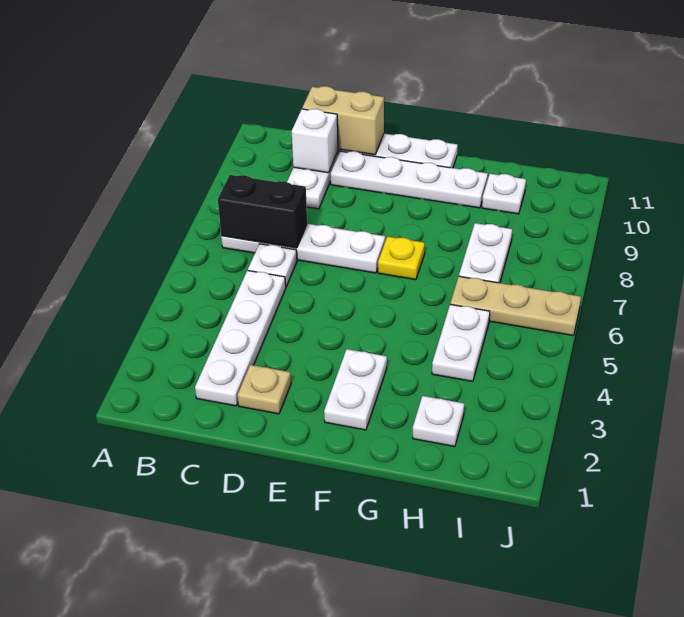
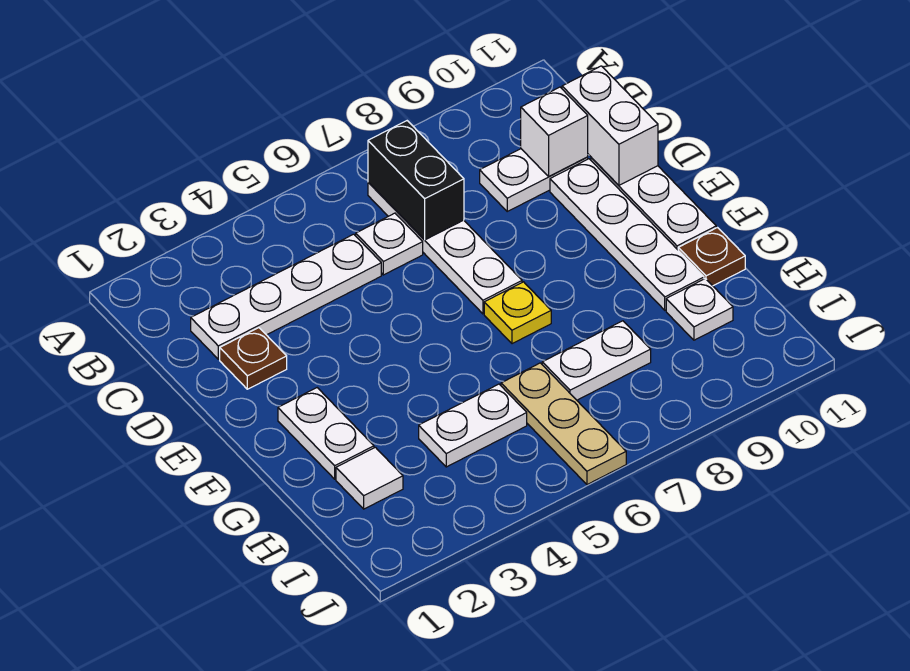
tan 1x2 brick [302,86,384,155] -> white 1x2 brick [562,66,658,185]
tan 1x1 plate [238,365,291,414] -> brown 1x1 plate [220,328,287,389]
white 1x2 plate [324,349,387,430] -> white 1x2 plate turned to [278,388,374,479]
none -> brown 1x1 plate [678,228,745,286]
white 1x1 plate [413,396,464,447] -> white 1x1 tile [336,447,403,509]

